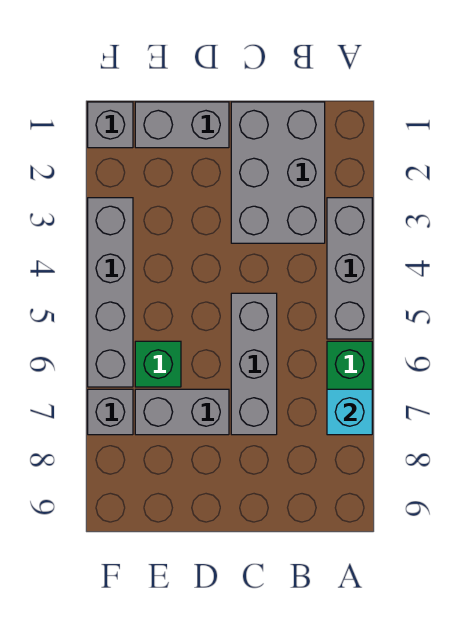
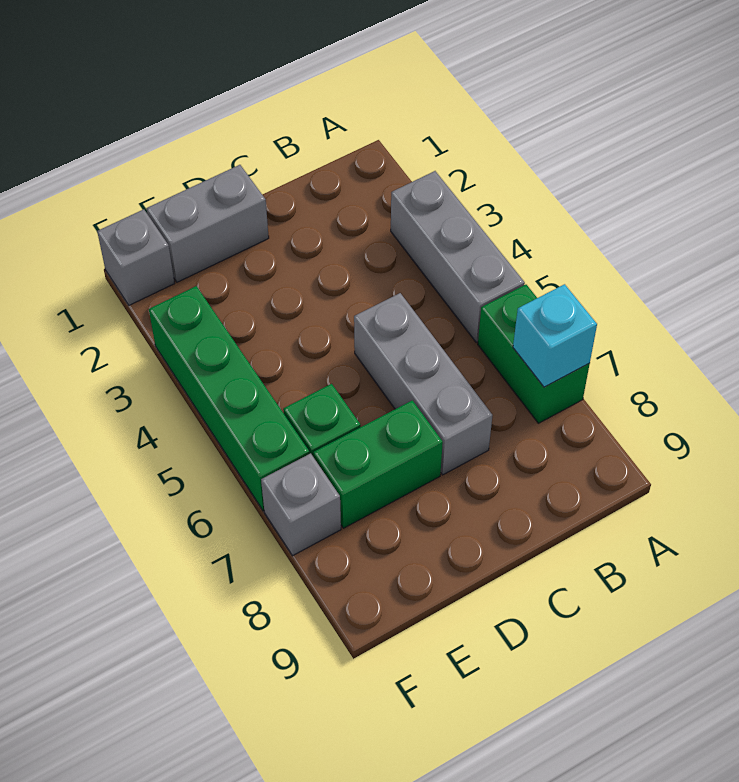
grey 2x3 brick [231,102,325,243] -> none
grey 1x2 brick [135,389,229,435] -> green 1x2 brick [313,400,443,528]
grey 1x4 brick [88,198,133,387] -> green 1x4 brick [149,286,309,511]

